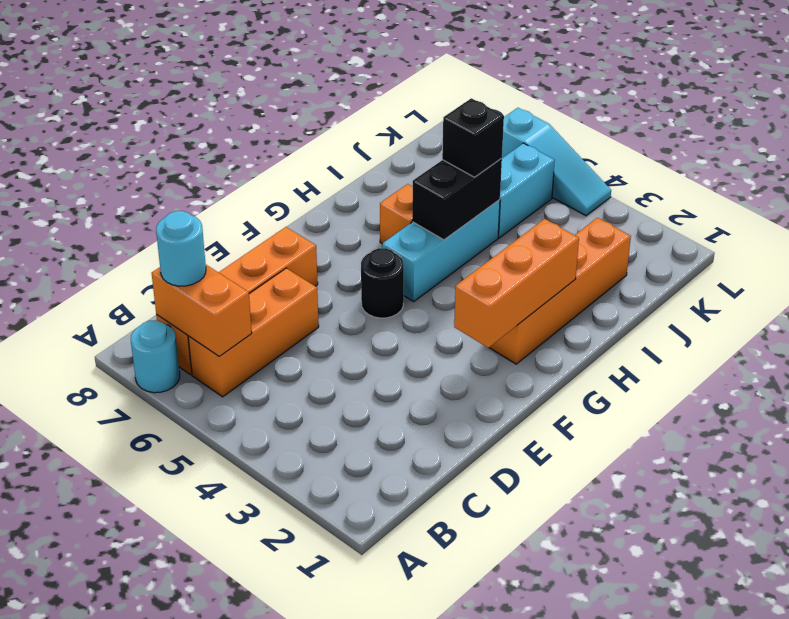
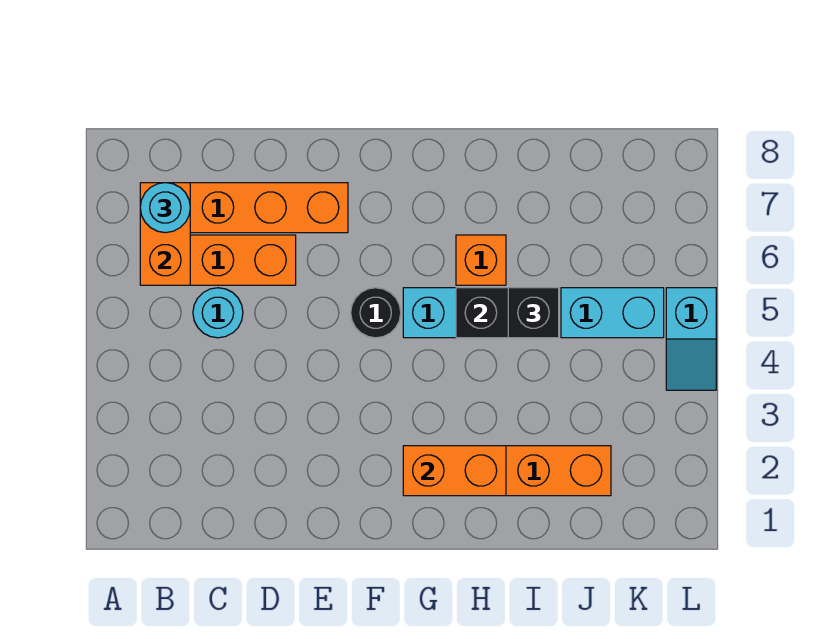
cyan 1x1 round brick [131,320,180,393] -> cyan 1x1 round brick moved to [193,288,243,338]
orange 1x3 brick [454,219,579,348] -> orange 1x2 brick [403,446,506,496]
cyan 1x3 slope [502,108,611,216] -> cyan 1x2 slope [666,288,716,390]

